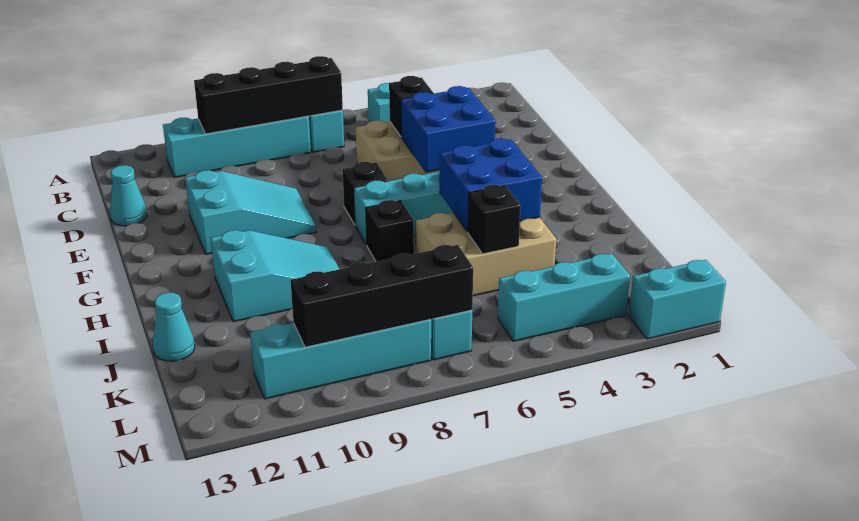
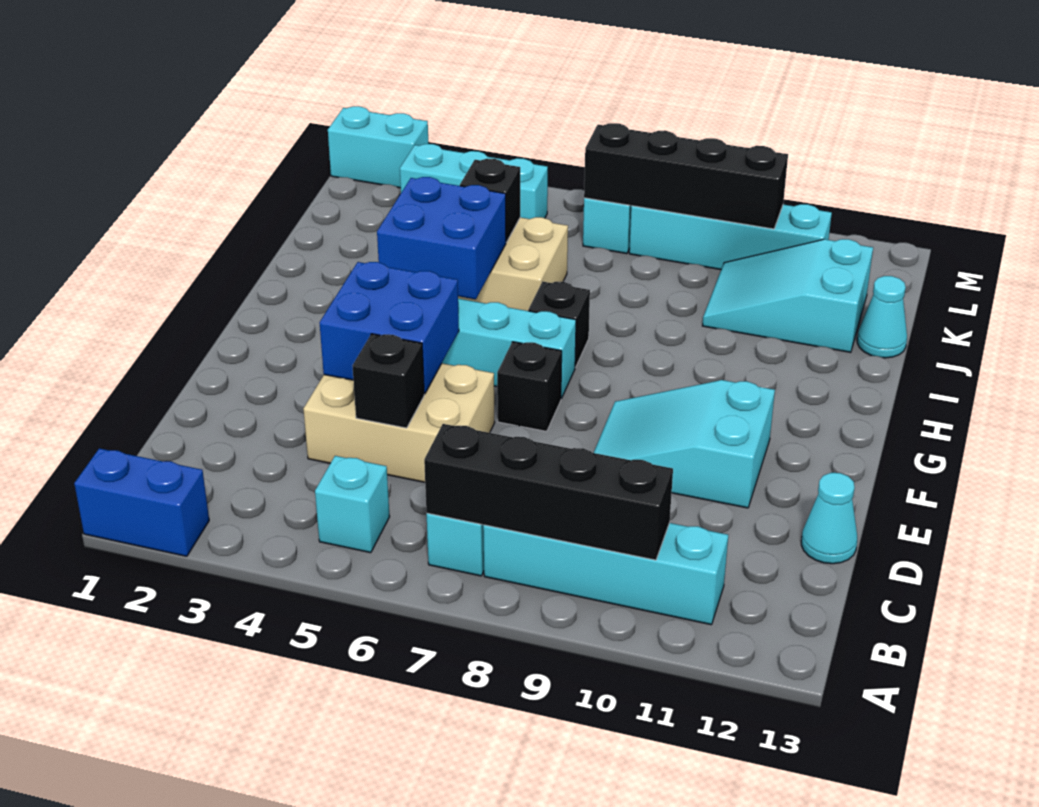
none -> blue 1x2 brick [74,448,209,556]
cyan 2x3 slope [211,230,339,322] -> cyan 2x3 slope moved to [702,239,873,352]

